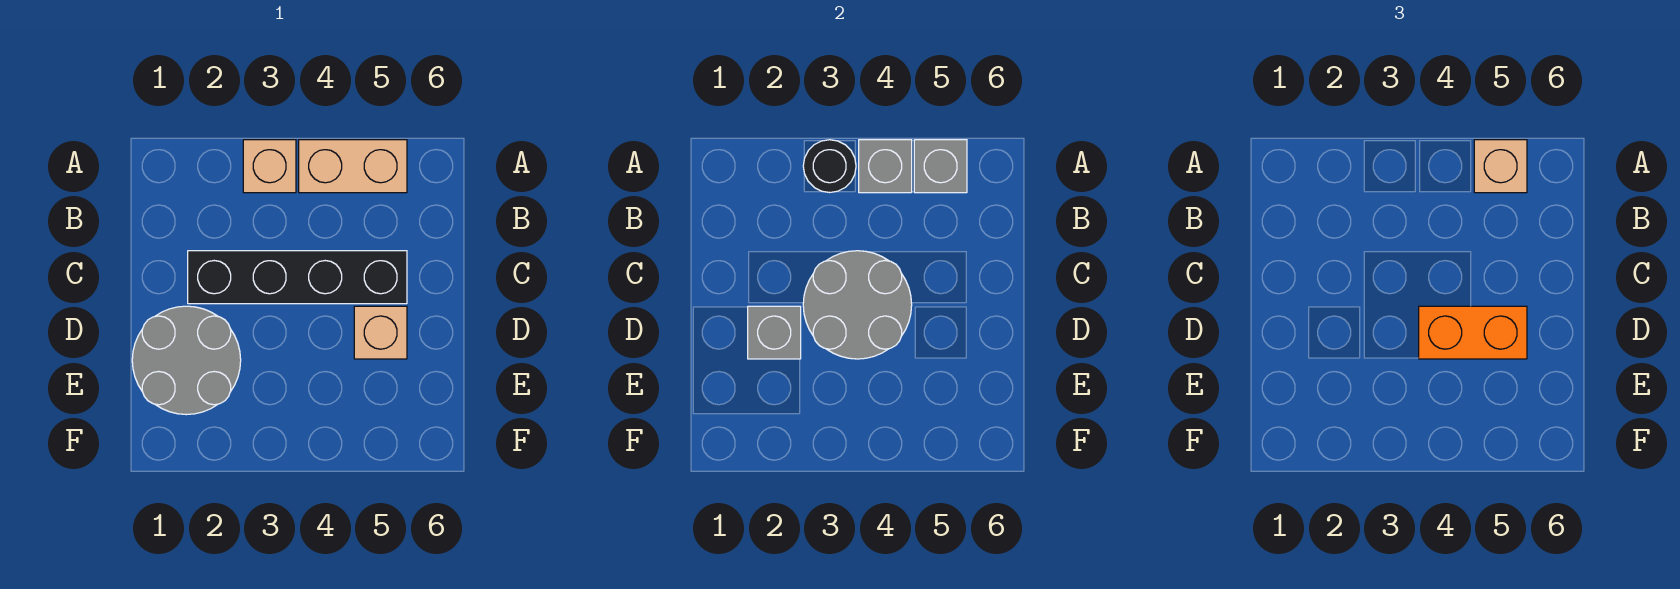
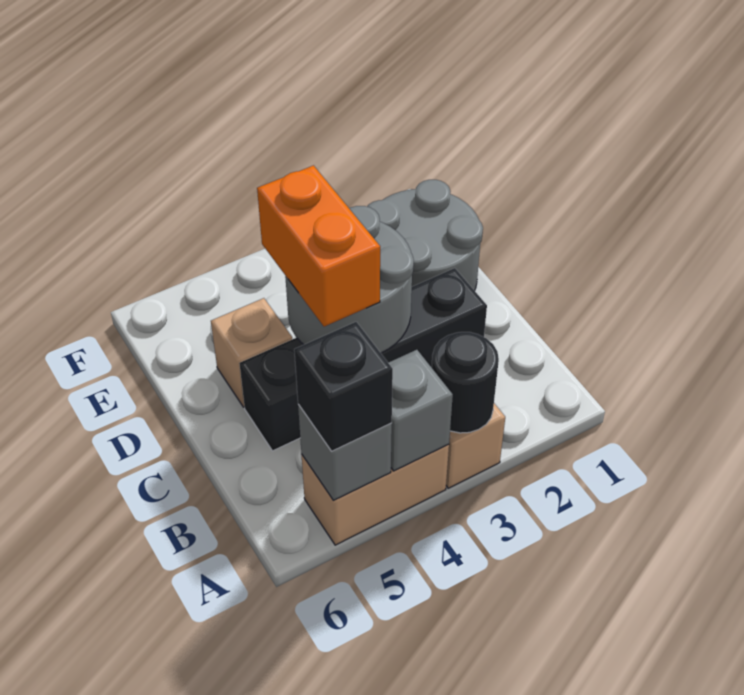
tan 1x1 brick [1474,140,1527,193] -> black 1x1 brick [294,322,393,451]
grey 1x1 brick [748,306,801,359] -> none
orange 1x2 brick [1419,306,1527,359] -> orange 1x2 brick turned to [257,166,380,327]

